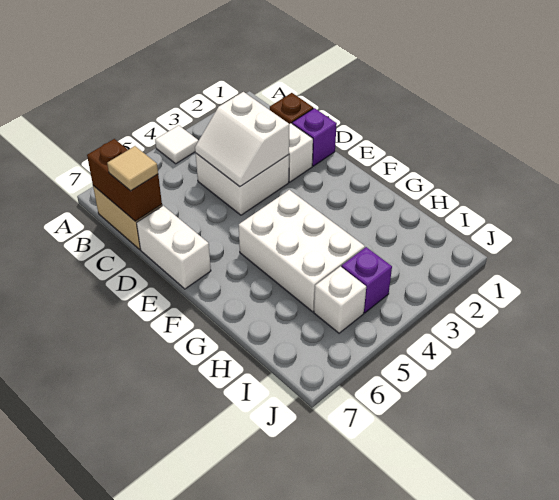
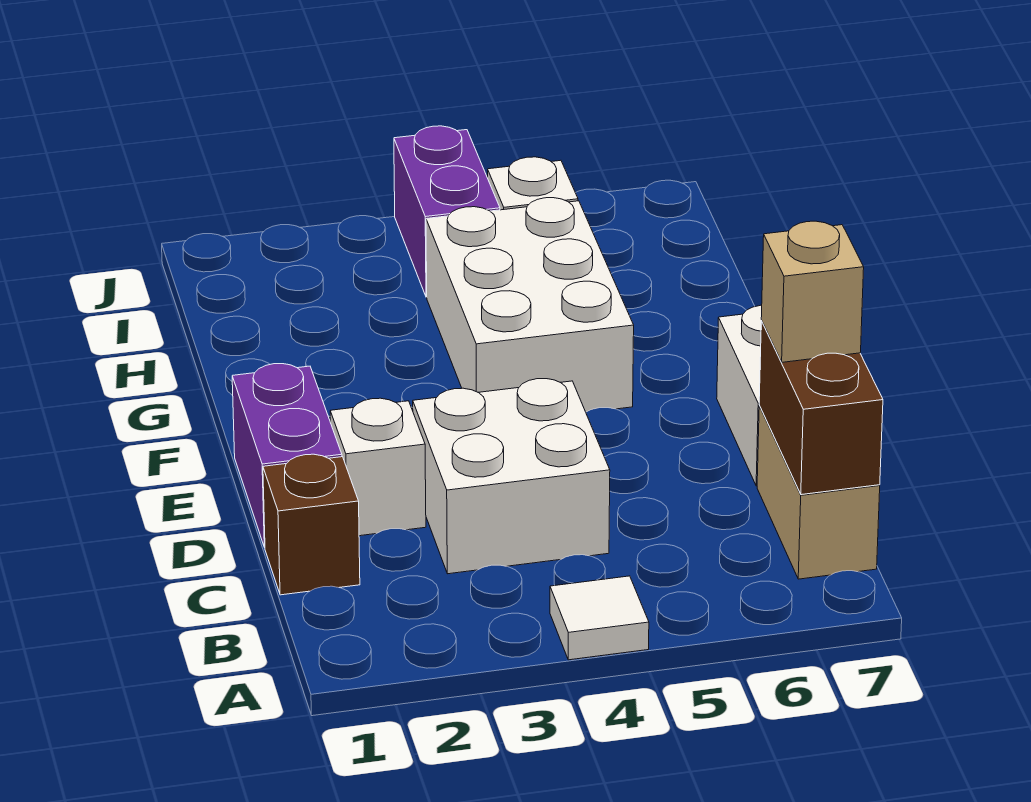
white 2x2 slope [195,92,289,187] -> none
tan 1x1 tile [107,146,158,191] -> tan 1x1 brick [761,221,864,362]
purple 1x1 brick [292,108,337,166] -> purple 1x2 brick [232,364,342,547]
purple 1x1 brick [342,247,392,313] -> purple 1x2 brick [394,126,500,297]

